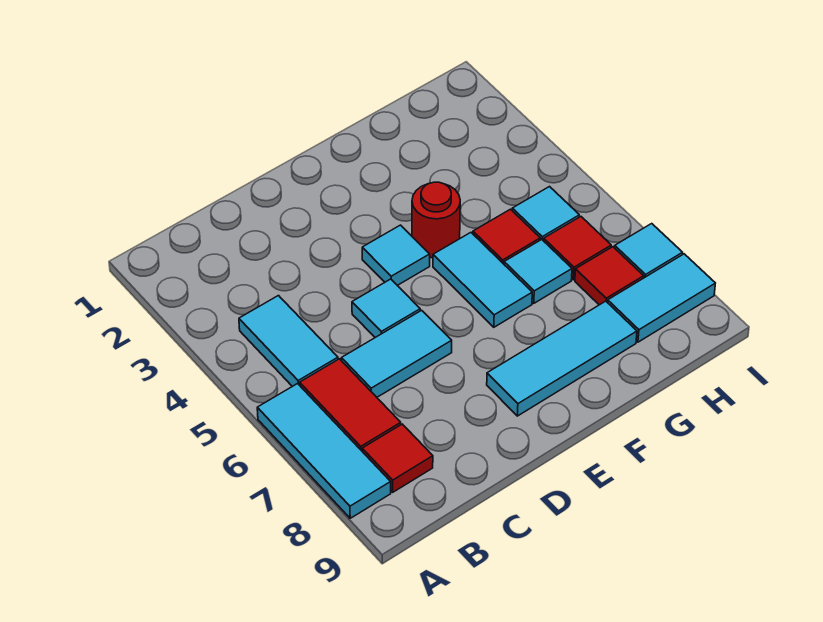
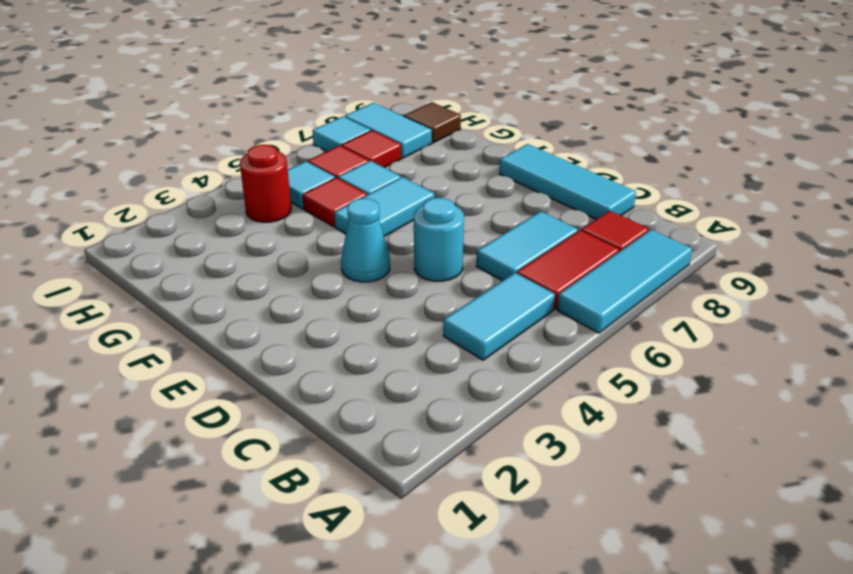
cyan 1x2 tile [341,310,452,397] -> cyan 1x2 tile turned to [476,211,578,281]
cyan 1x1 tile [352,279,420,337] -> cyan 1x1 round brick [414,198,464,281]
cyan 1x1 tile [362,225,430,285] -> cyan 1x1 cone [341,198,390,282]
cyan 1x3 tile [487,301,637,416] -> cyan 1x3 tile moved to [499,144,636,219]
red 1x1 round brick [412,182,460,258] -> red 1x1 round brick moved to [240,145,291,222]
none -> brown 1x1 tile [404,102,461,143]

